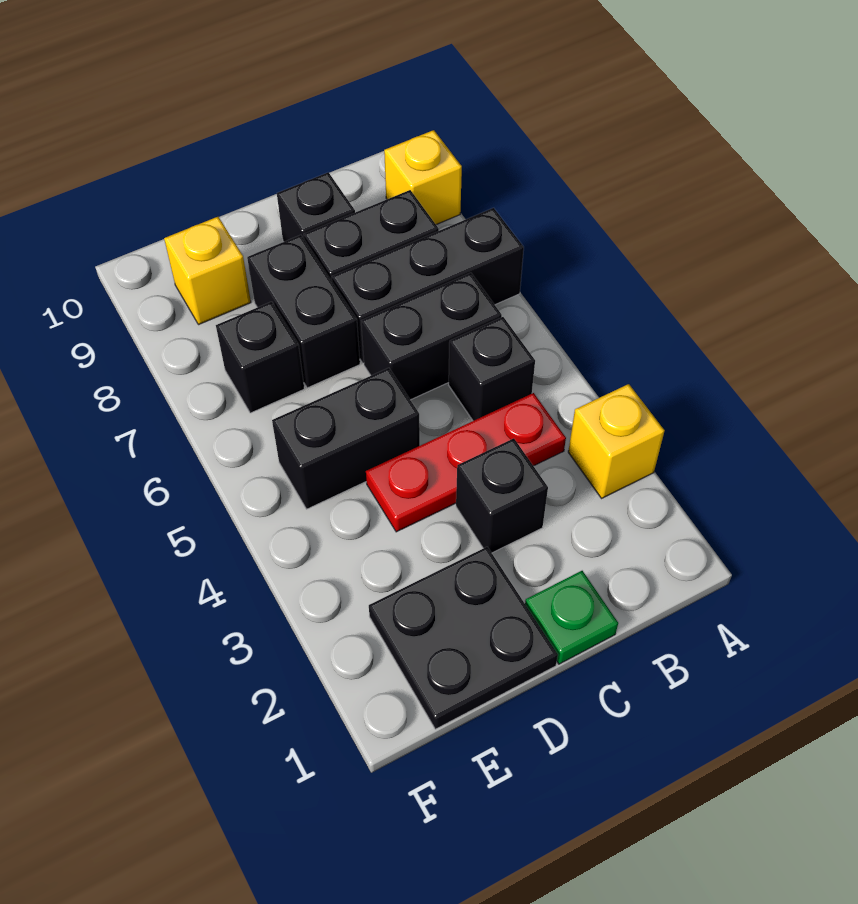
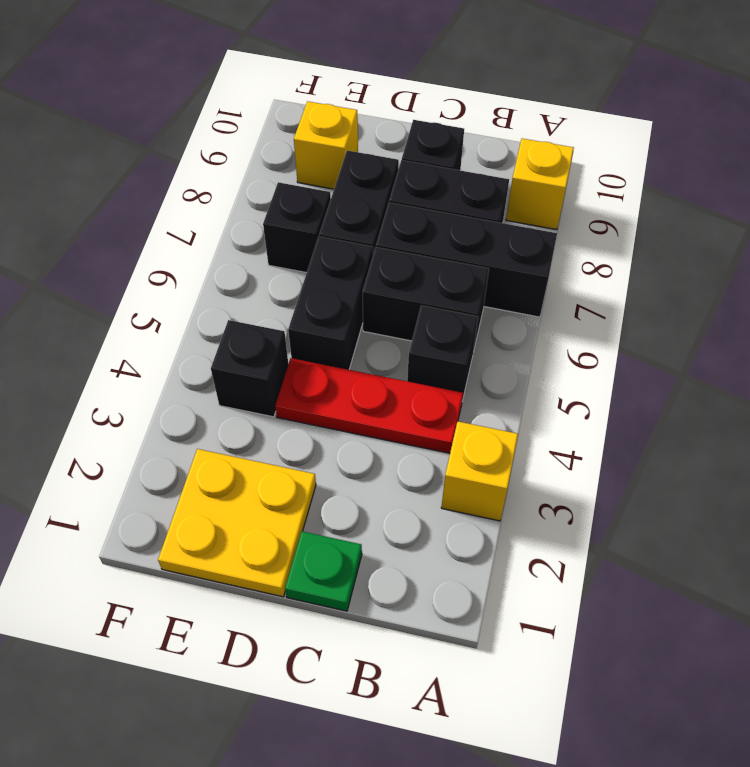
black 1x1 brick [456,438,548,553] -> black 1x1 brick moved to [211,320,288,417]
black 2x2 plate [369,547,558,729] -> yellow 2x2 plate [158,449,316,597]
black 1x2 brick [272,368,420,509] -> black 1x2 brick turned to [288,237,373,370]

